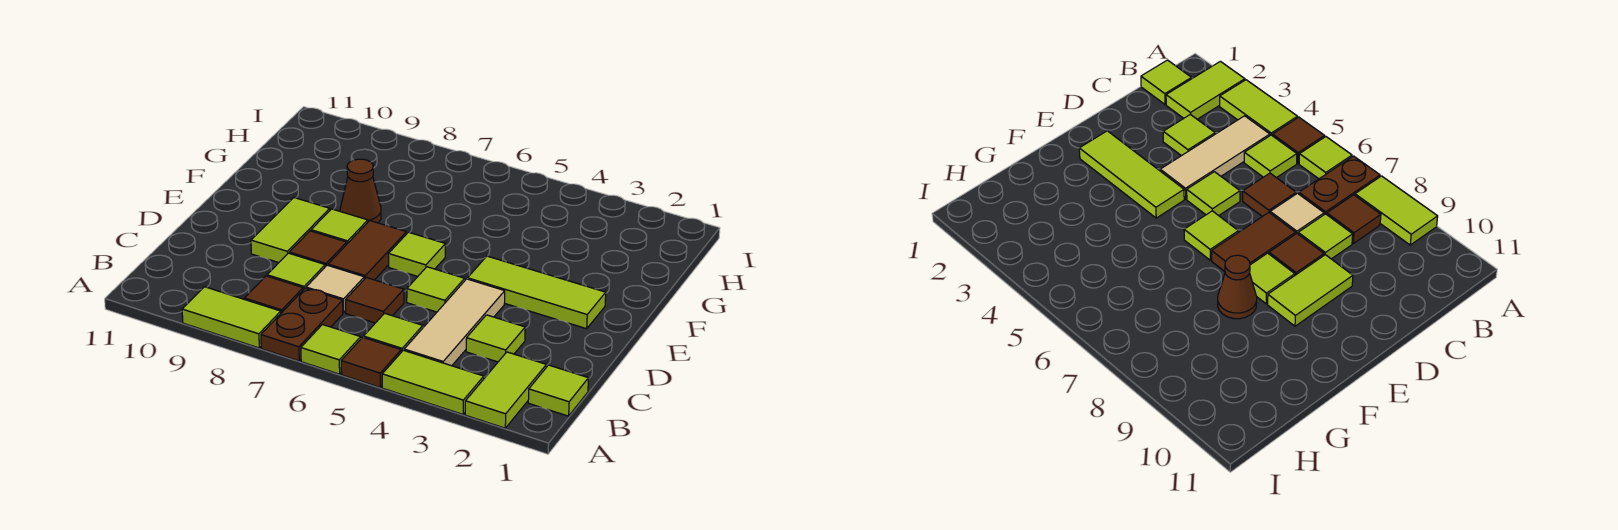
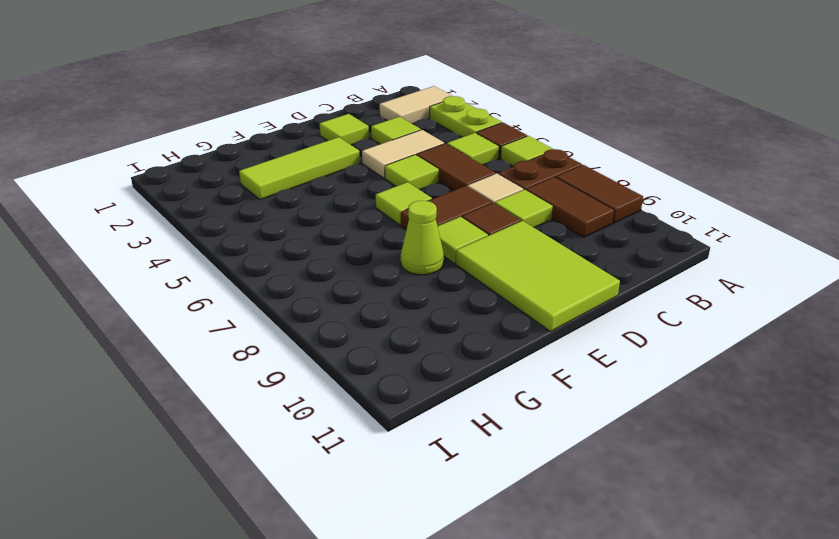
lime 1x2 tile [465,352,546,428] -> tan 1x2 tile [380,86,452,124]
lime 1x2 tile [382,350,484,414] -> lime 1x2 plate [430,96,502,137]
lime 1x2 tile [182,287,281,348] -> brown 1x2 tile [556,165,643,223]
lime 1x1 tile [528,365,589,416] -> lime 1x1 tile moved to [320,114,369,145]
tan 1x3 tile [404,279,505,366] -> tan 1x2 tile [362,130,444,178]
brown 1x1 tile [244,276,303,313] -> brown 1x2 tile [526,177,614,237]
brown 1x1 tile [346,277,404,323] -> brown 1x2 tile [417,143,496,191]
lime 1x2 tile [251,198,330,263] -> lime 2x3 tile [456,221,620,331]
lime 1x3 tile [468,256,606,329] -> lime 1x3 tile turned to [239,137,360,200]
brown 1x1 cone [340,159,381,223] -> lime 1x1 cone [401,201,444,275]

